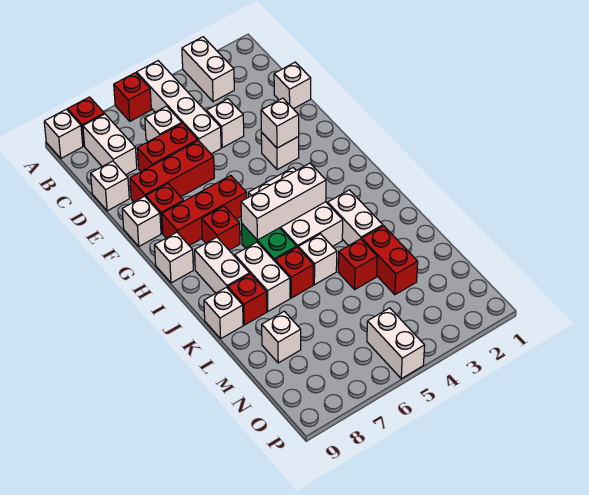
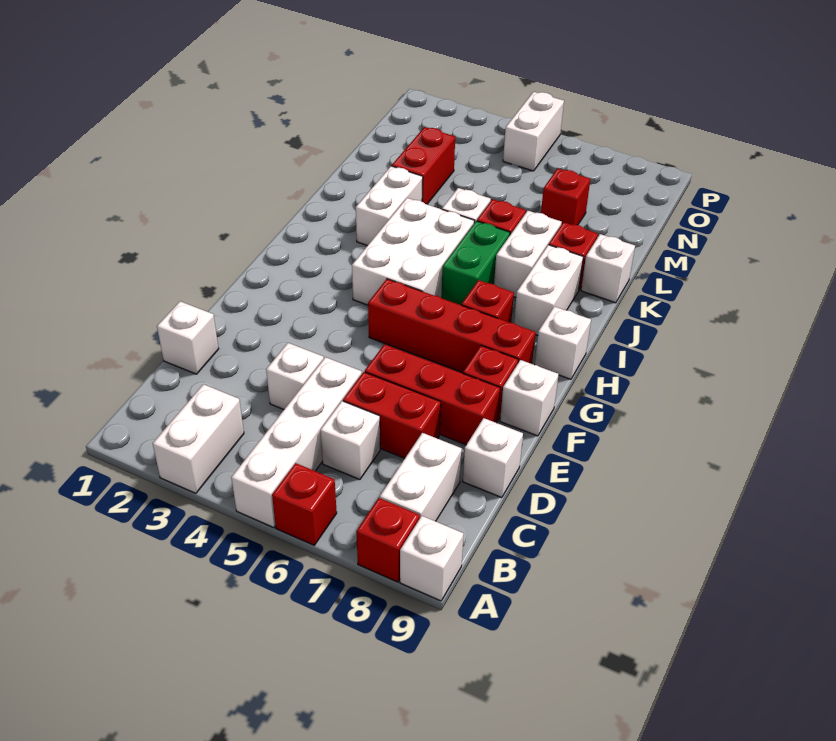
white 1x1 brick [261,132,299,170] -> none
white 1x1 brick [261,98,299,148] -> none
red 1x3 brick [162,175,246,245] -> red 1x4 brick [368,279,536,373]
white 1x3 brick [241,163,326,240] -> none
red 1x1 brick [338,239,377,289] -> red 1x1 brick moved to [541,168,590,225]
white 1x1 brick [262,311,301,363] -> none

